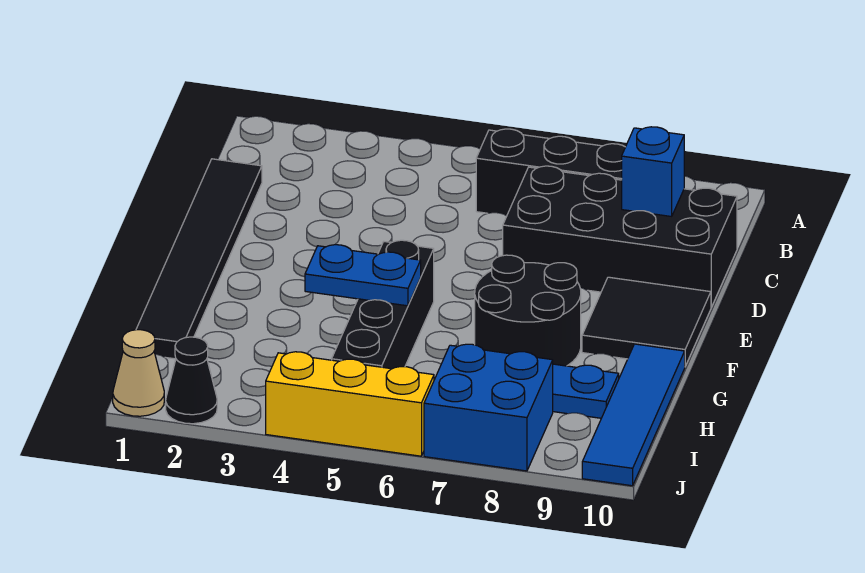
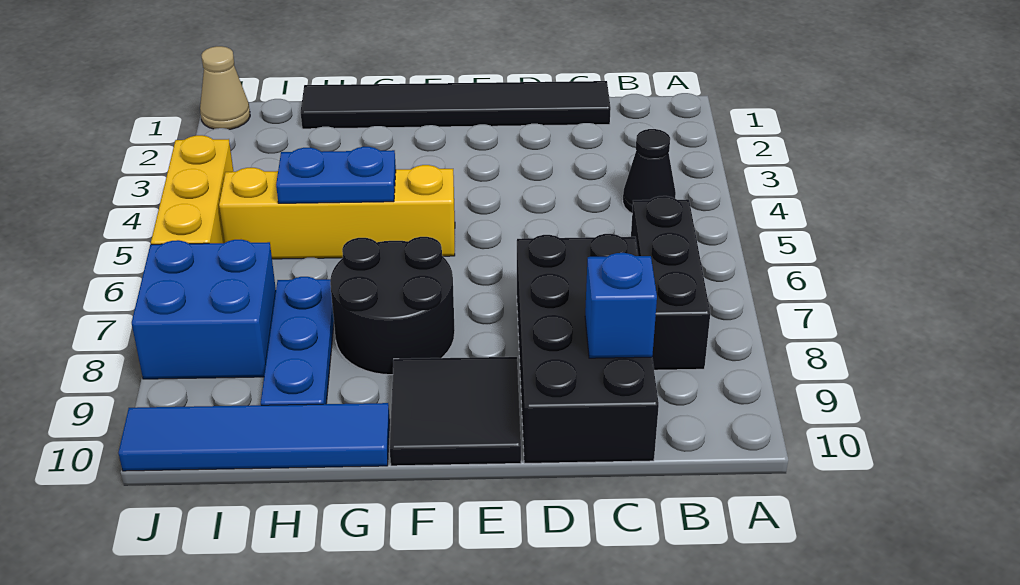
black 1x4 brick [332,240,434,369] -> yellow 1x4 brick [219,165,455,259]
blue 1x2 plate [305,245,421,306] -> blue 1x2 plate turned to [276,147,396,203]
black 1x1 cone [166,337,217,424] -> black 1x1 cone moved to [623,129,676,213]

